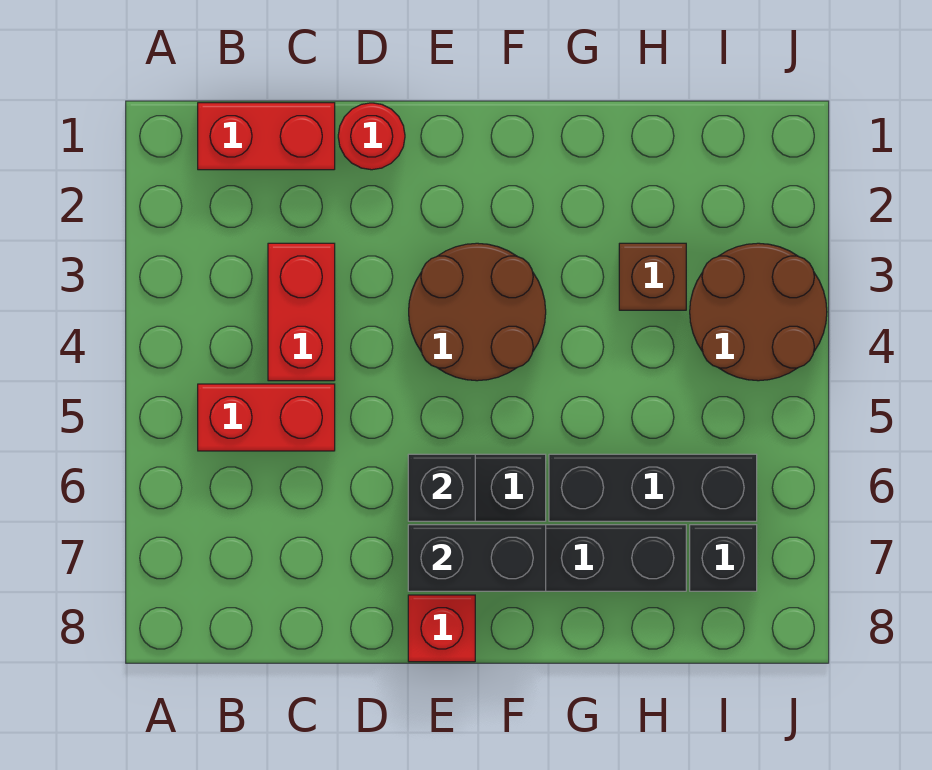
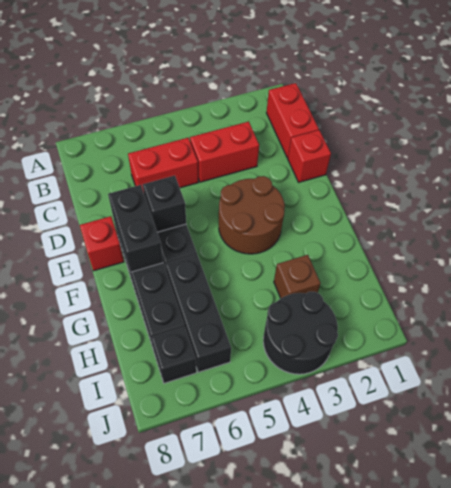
red 1x2 brick [198,384,335,451] -> red 1x2 brick turned to [128,138,198,192]
red 1x1 round brick [338,103,405,170] -> red 1x1 brick [288,130,331,182]
brown 2x2 round brick [690,243,827,381] -> black 2x2 round brick [263,292,338,374]

